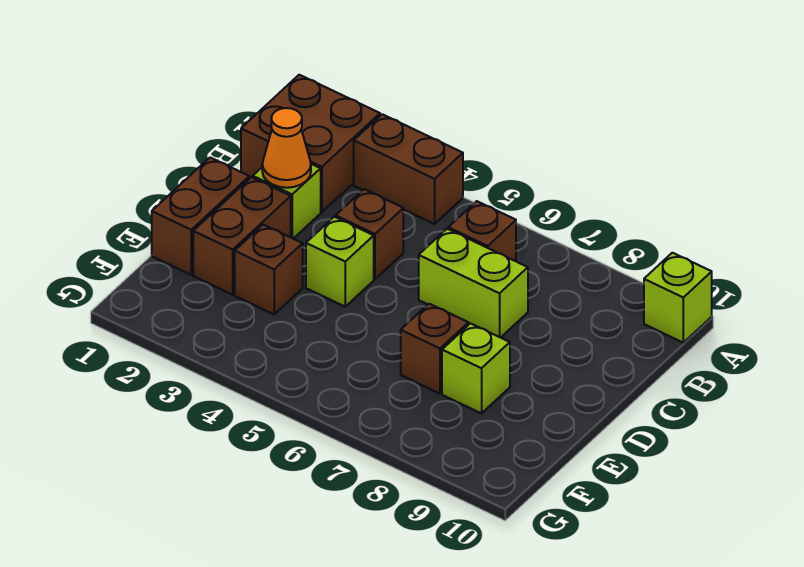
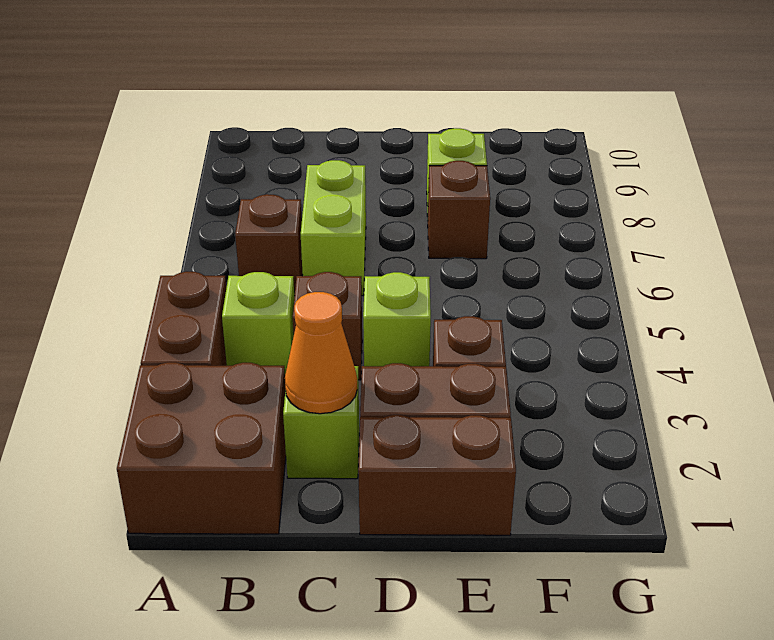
lime 1x1 brick [644,253,712,343] -> lime 1x1 brick moved to [222,272,294,374]

